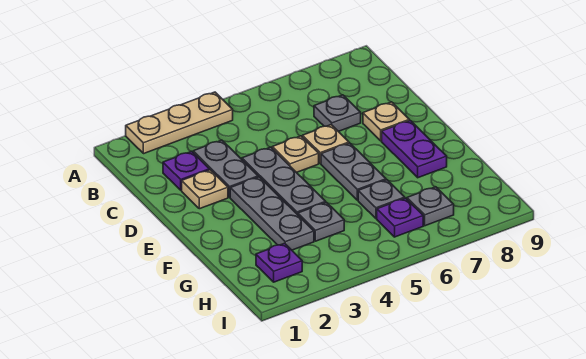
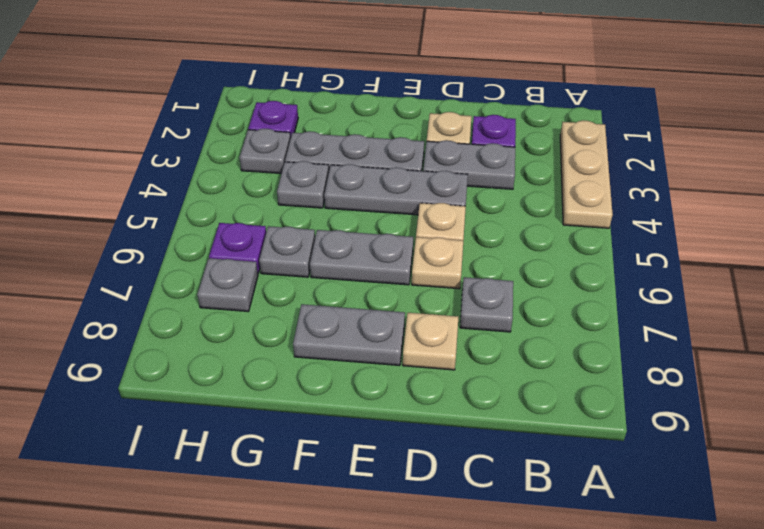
purple 1x2 plate [382,120,447,178] -> grey 1x2 plate [293,304,405,366]
none -> grey 1x1 plate [239,129,291,174]

